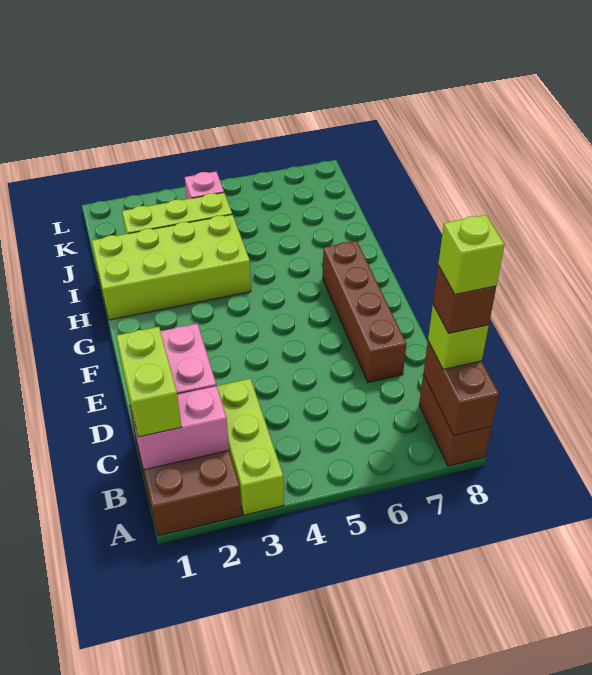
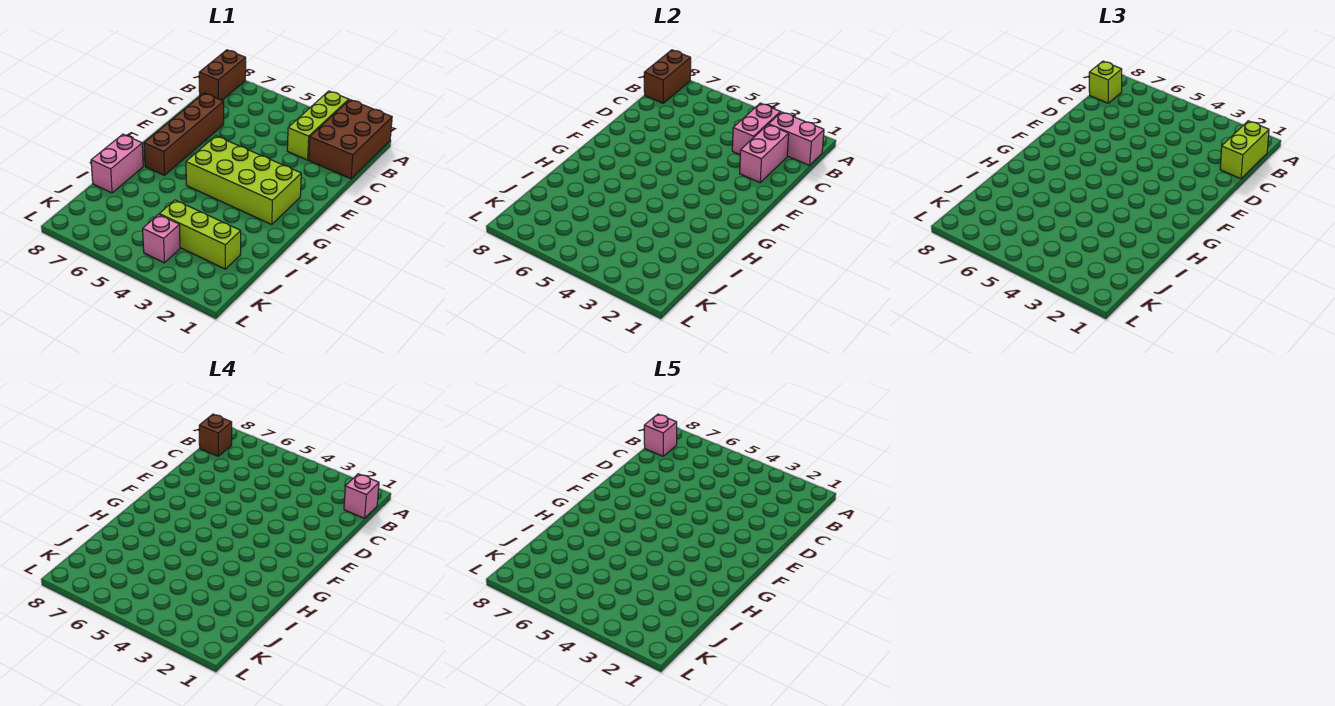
none -> pink 1x1 brick [344,474,379,518]
none -> pink 1x2 brick [732,103,780,155]
lime 1x1 brick [438,215,505,294] -> pink 1x1 brick [644,414,677,456]
lime 2x4 brick [92,214,251,320] -> lime 2x4 brick moved to [186,136,301,225]
none -> pink 1x2 brick [91,134,143,193]

